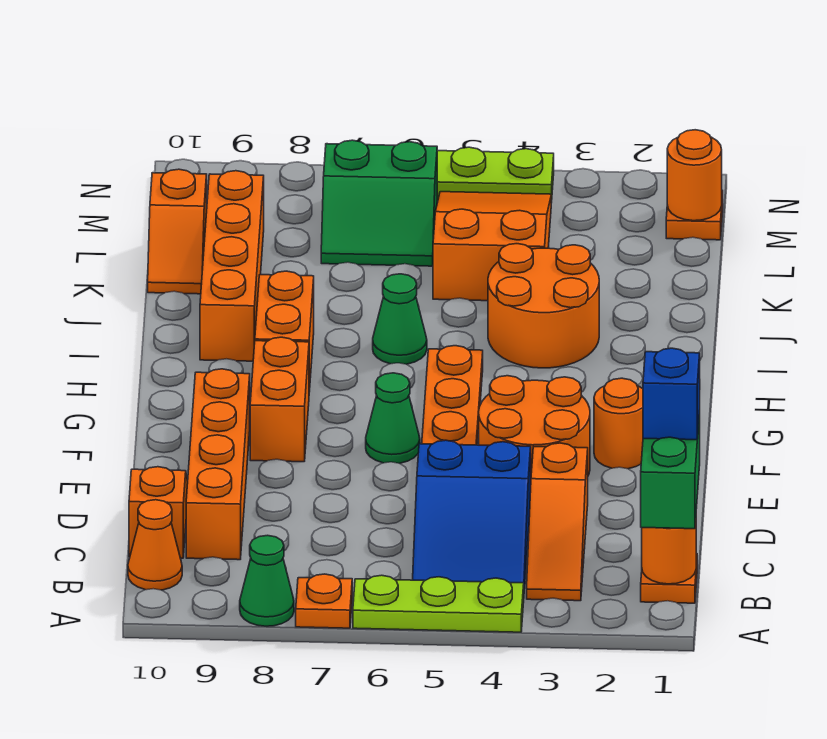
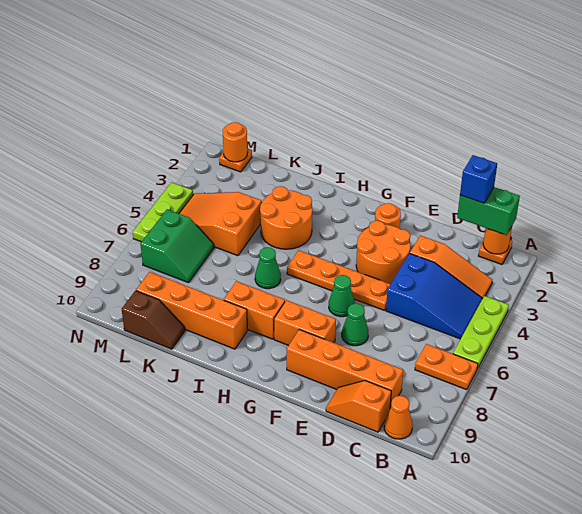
orange 1x1 plate [296,574,352,628] -> orange 1x2 plate [415,344,478,390]
green 1x1 cone [240,535,294,626] -> green 1x1 cone moved to [342,303,368,346]
orange 1x2 slope [148,169,207,294] -> brown 1x2 slope [122,291,185,349]

